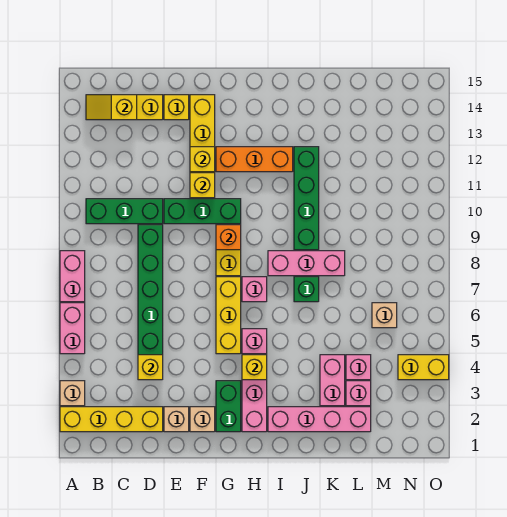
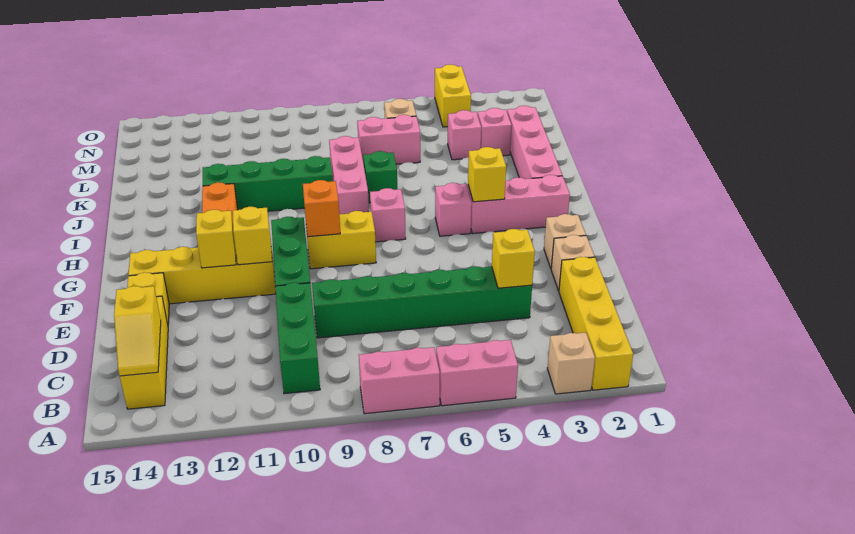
green 1x2 brick [216,381,241,432] -> none
yellow 1x3 brick [216,277,241,354] -> none
pink 1x2 brick [320,355,345,406] -> pink 1x2 brick moved to [357,115,420,164]

